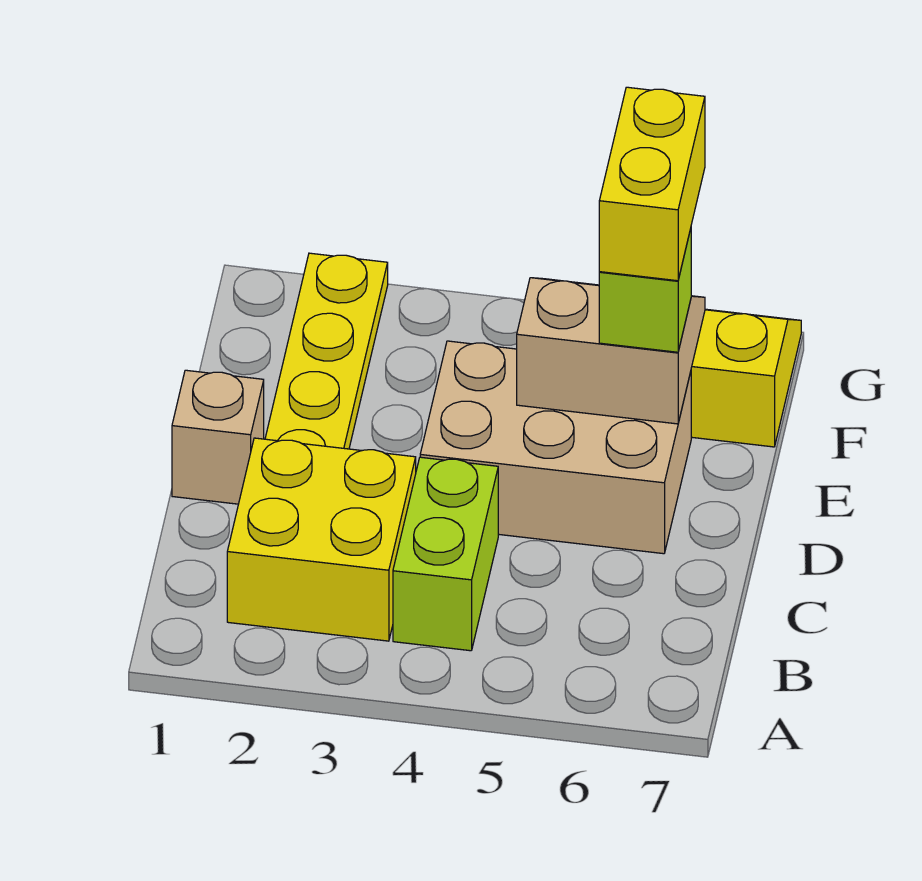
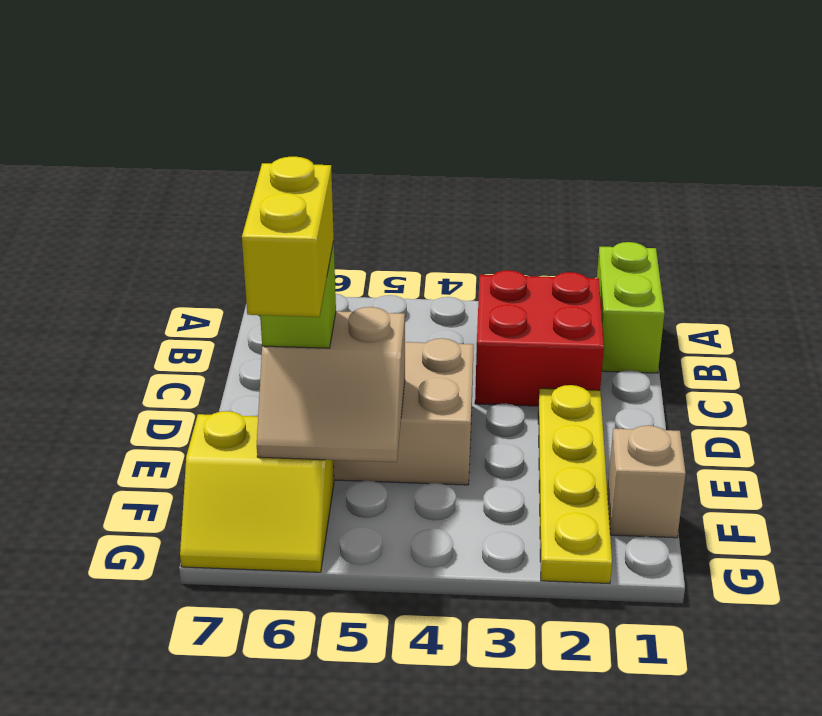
yellow 2x2 brick [227,438,416,641] -> red 2x2 brick [475,270,604,406]
lime 1x2 brick [393,457,498,651] -> lime 1x2 brick moved to [597,242,665,373]
tan 1x1 brick [172,370,264,504] -> tan 1x1 brick moved to [607,425,686,538]

